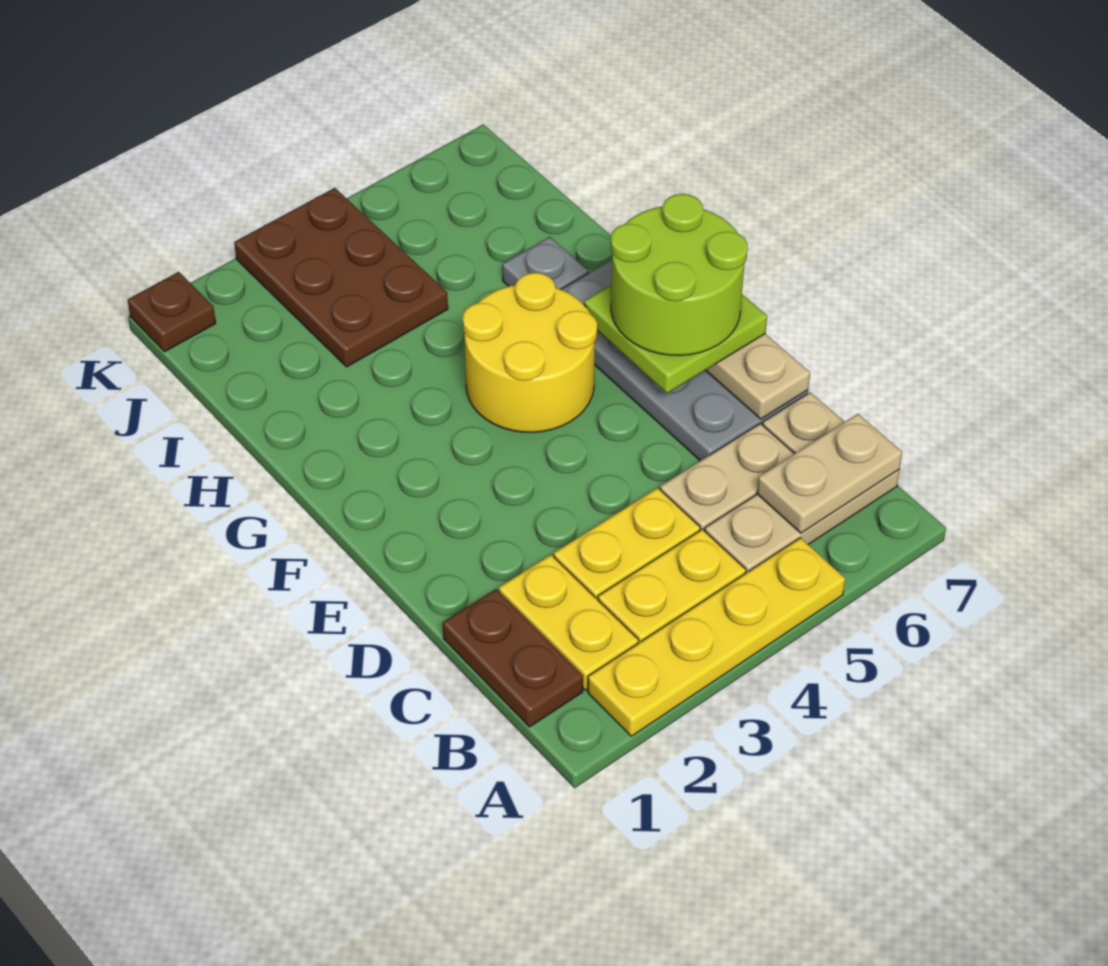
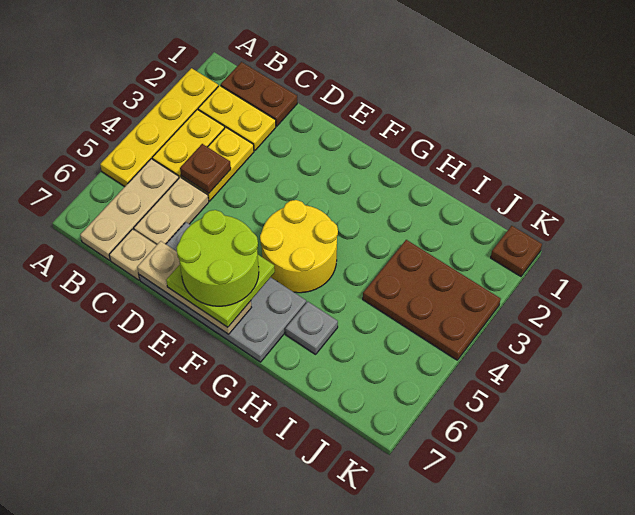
tan 1x2 plate [757,414,902,533] -> none
none -> brown 1x1 plate [180,144,231,193]

